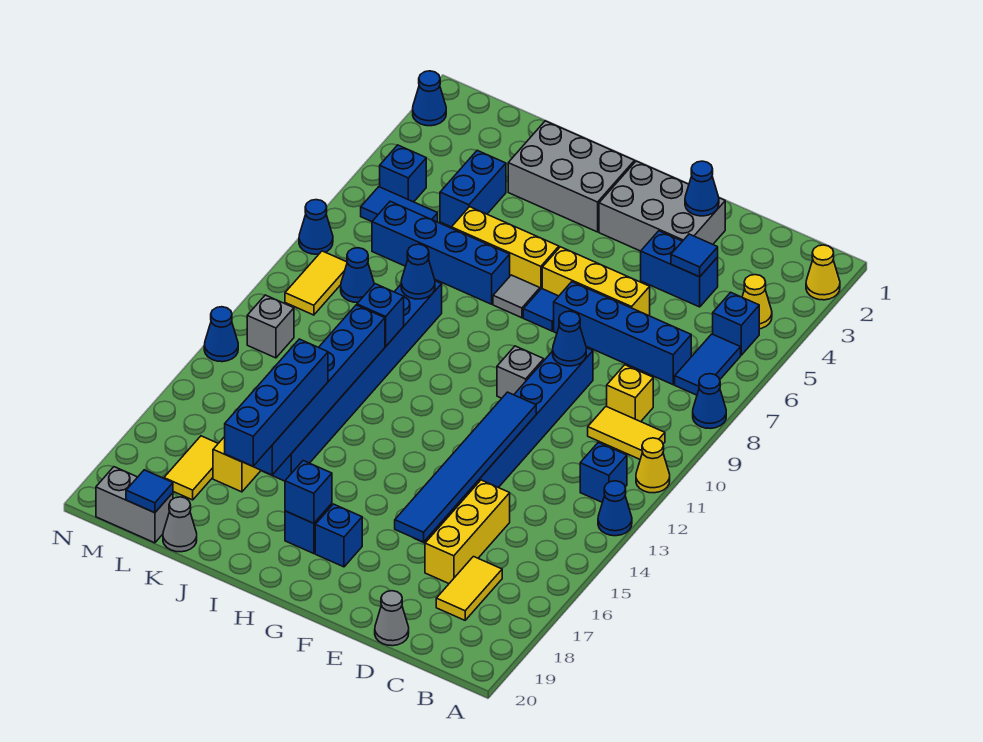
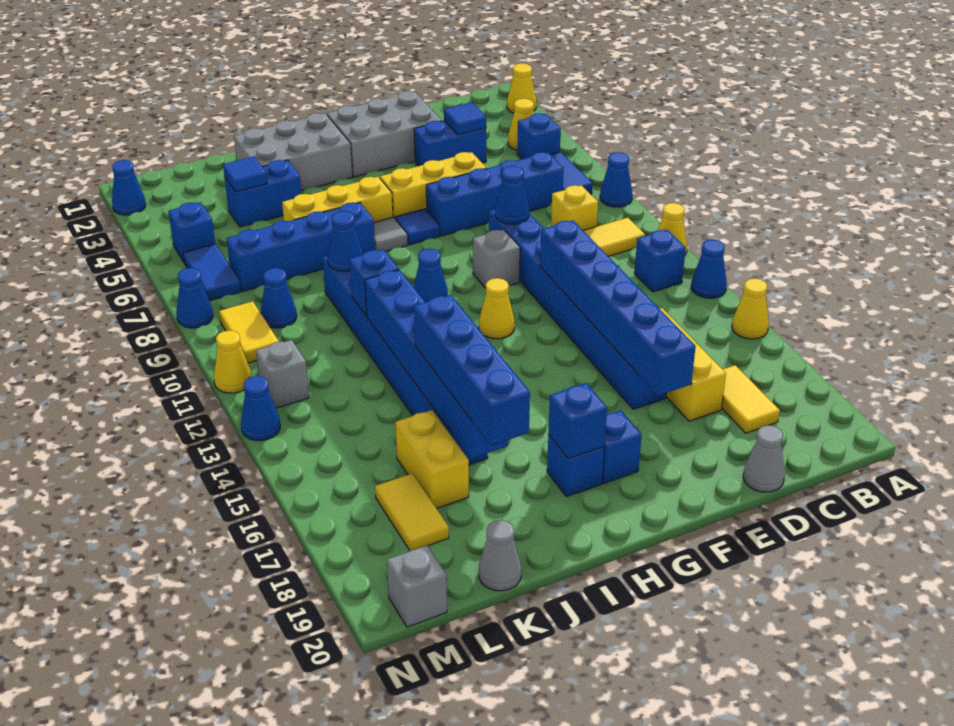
none -> yellow 1x1 cone [732,279,769,339]
blue 1x1 cone [685,161,719,216] -> blue 1x1 cone moved to [414,249,448,302]
blue 1x6 tile [395,392,536,542] -> blue 1x6 brick [540,220,696,396]
none -> yellow 1x1 cone [479,278,515,339]
blue 1x2 brick [440,150,506,227] -> blue 1x2 brick turned to [225,160,301,227]
blue 1x2 tile [361,187,438,222] -> blue 1x2 tile turned to [183,244,241,301]
grey 1x2 brick [96,467,173,543] -> grey 1x1 brick [387,546,447,627]
blue 1x1 tile [126,470,173,513] -> blue 1x1 tile moved to [223,157,267,192]
none -> yellow 1x1 cone [214,331,252,393]

